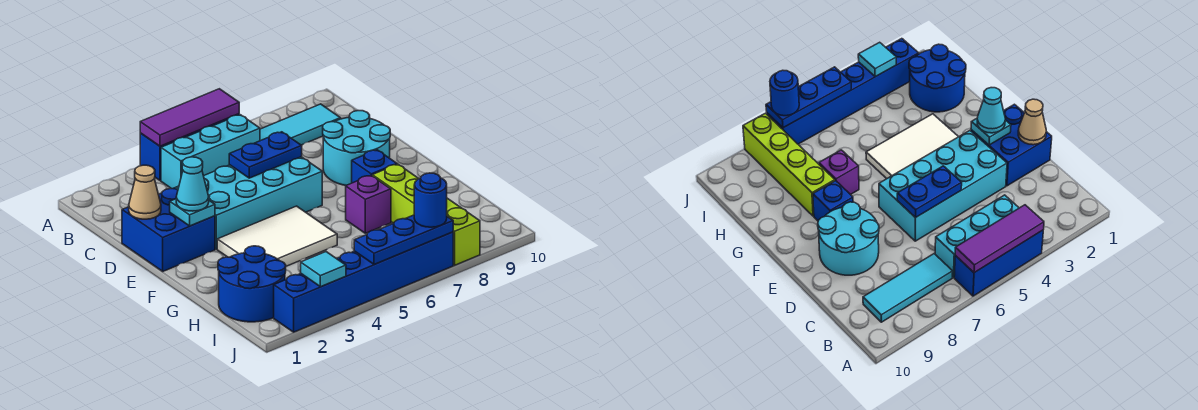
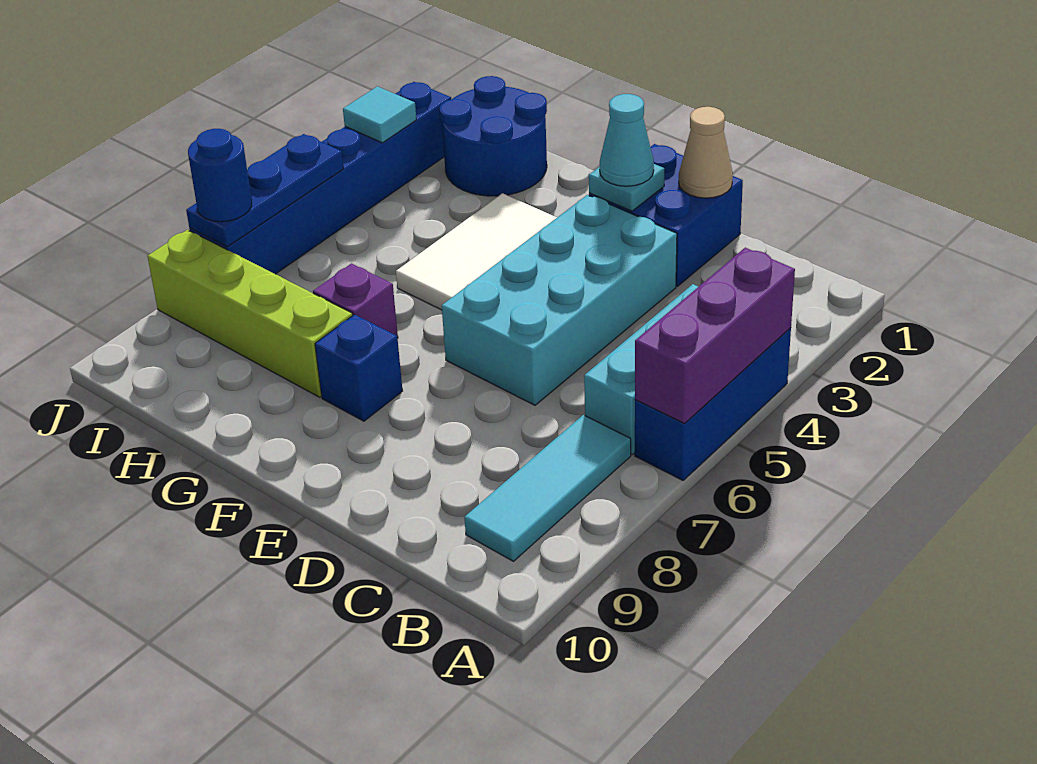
purple 1x3 tile [140,89,239,146] -> purple 1x3 brick [635,248,795,424]
blue 1x2 plate [229,132,302,178] -> none
cyan 2x2 round brick [323,111,390,185] -> none

